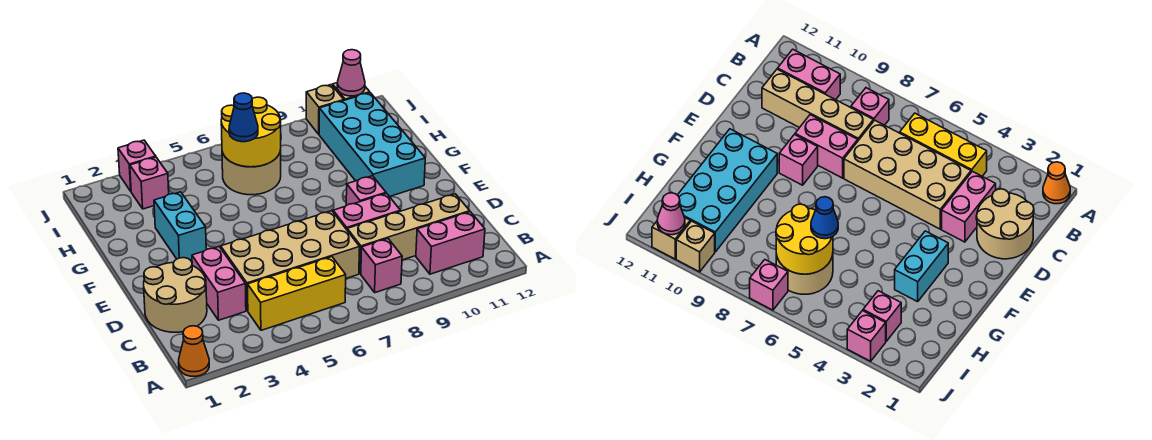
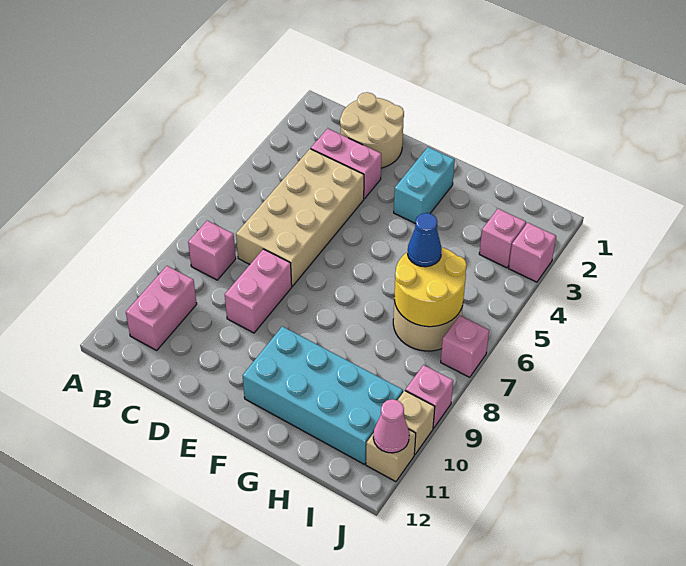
orange 1x1 cone [178,326,209,376] -> none
yellow 1x3 brick [248,257,346,330] -> none
tan 1x4 brick [347,194,470,274] -> none
pink 1x1 brick [346,176,386,205] -> pink 1x1 brick moved to [405,365,453,428]
cyan 1x2 brick [154,192,206,260] -> cyan 1x2 brick turned to [394,147,455,223]

